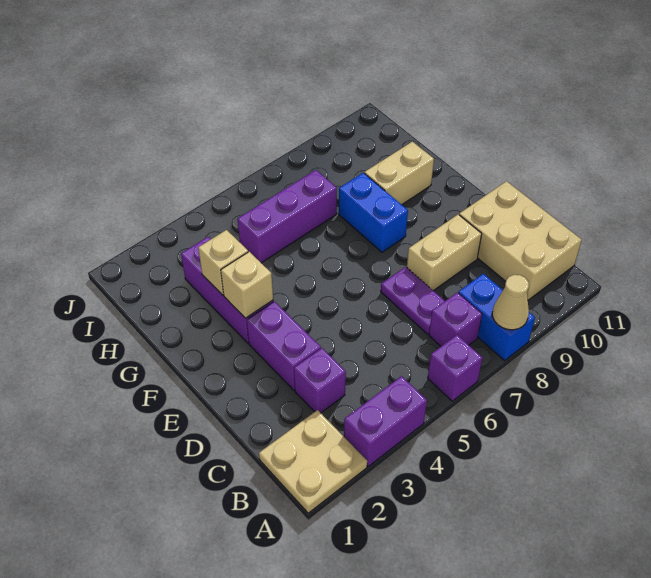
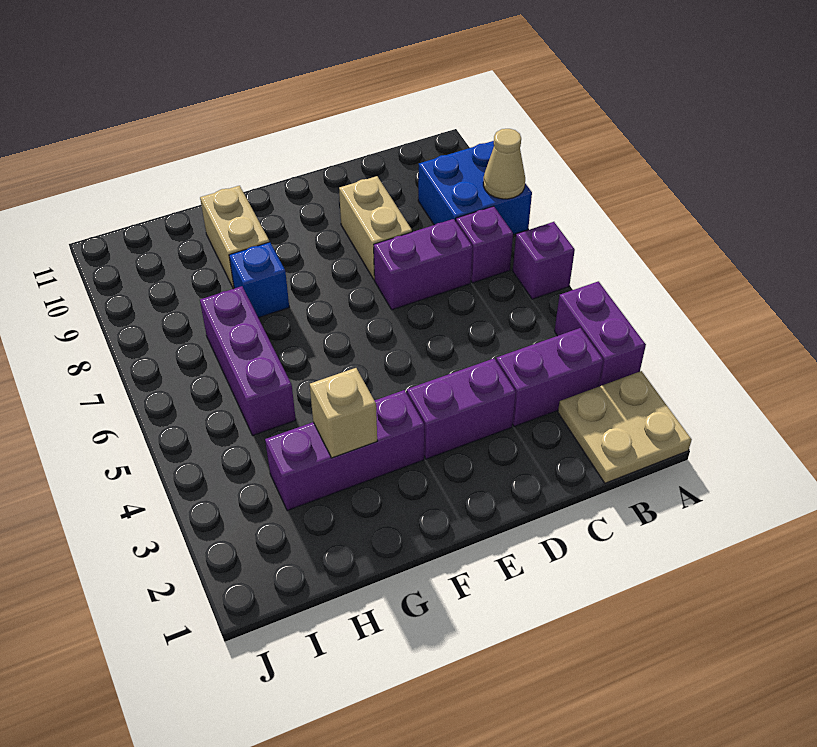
blue 1x2 brick [458,274,535,360] -> blue 2x2 brick [418,141,532,235]
tan 2x3 brick [459,181,582,300] -> none
purple 1x1 brick [294,348,346,413] -> purple 1x2 brick [496,328,603,427]
purple 1x2 plate [381,267,445,334] -> purple 1x2 brick [374,219,472,310]
tan 1x1 brick [221,252,273,318] -> none
blue 1x2 brick [339,173,408,252] -> blue 1x1 brick [229,242,289,318]

